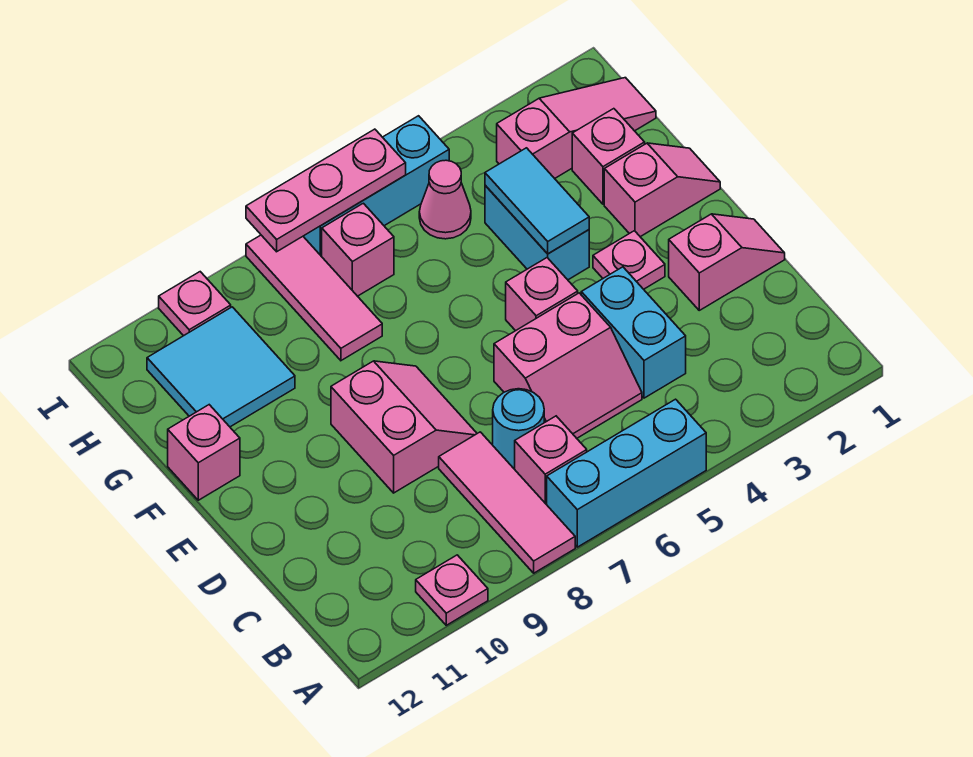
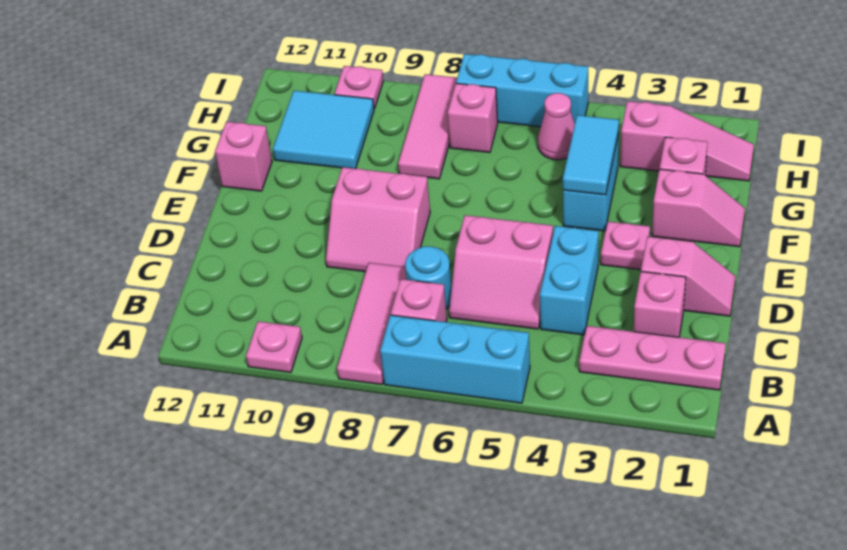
pink 2x2 slope [331,361,477,493] -> pink 2x2 slope turned to [326,167,430,272]
pink 1x1 brick [506,258,578,331] -> pink 1x1 brick moved to [634,272,686,337]
pink 1x3 plate [246,129,406,252] -> pink 1x3 plate moved to [579,326,726,390]

